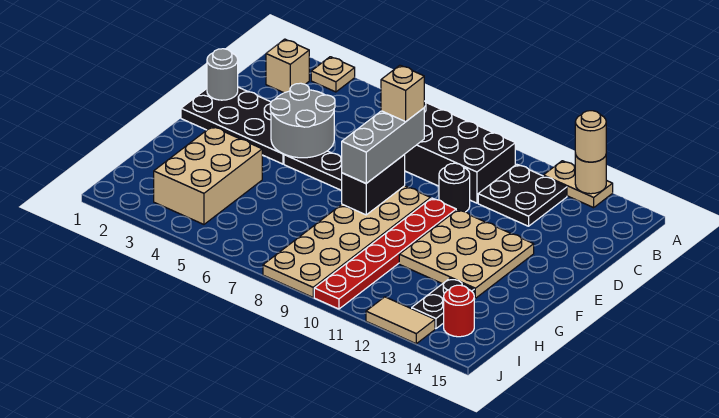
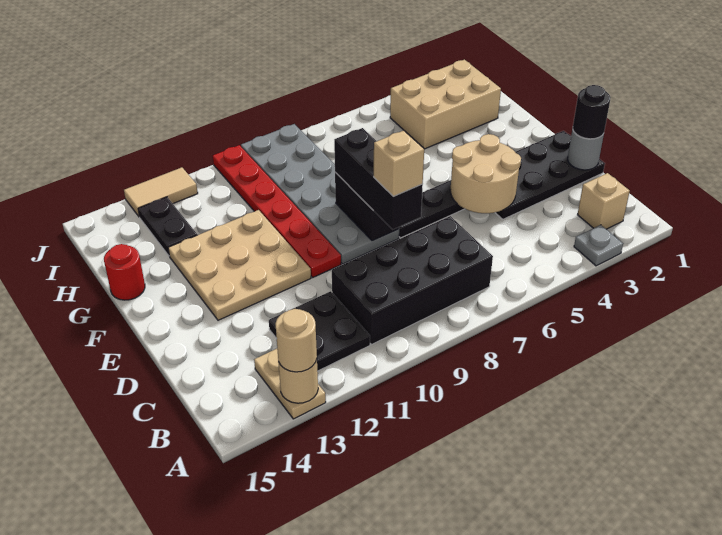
tan 1x1 plate [311,57,355,92] -> grey 1x1 plate [574,225,623,266]
tan 1x2 plate [543,161,613,208] -> tan 1x2 plate turned to [254,349,326,419]
grey 2x2 round brick [270,83,335,158] -> tan 2x2 round brick [450,134,521,213]
grey 1x3 brick [342,108,424,183] -> black 1x3 brick [334,128,423,230]
black 1x1 round brick [439,163,470,212] -> black 1x1 round brick moved to [573,85,610,139]
tan 2x6 plate [263,186,431,297] -> grey 2x6 plate [241,124,399,264]
tan 2x3 brick [154,127,262,224] -> tan 2x3 brick turned to [390,60,501,149]
red 1x1 round brick [444,285,474,337] -> red 1x1 round brick moved to [104,244,145,300]

